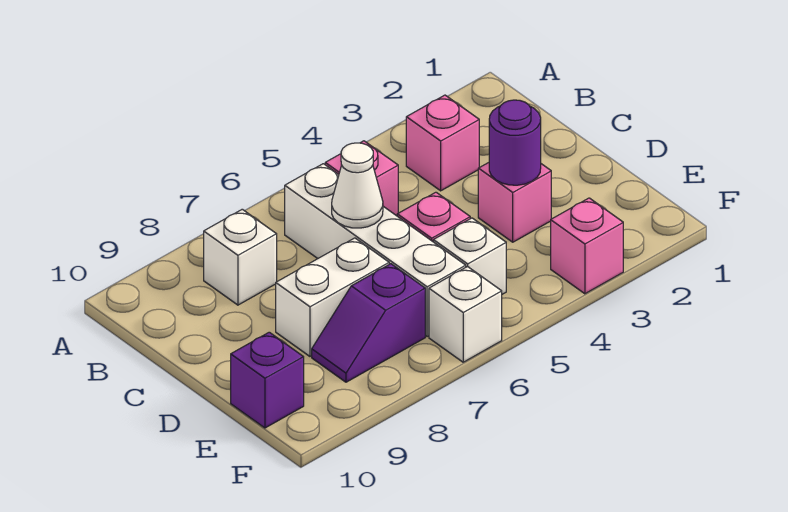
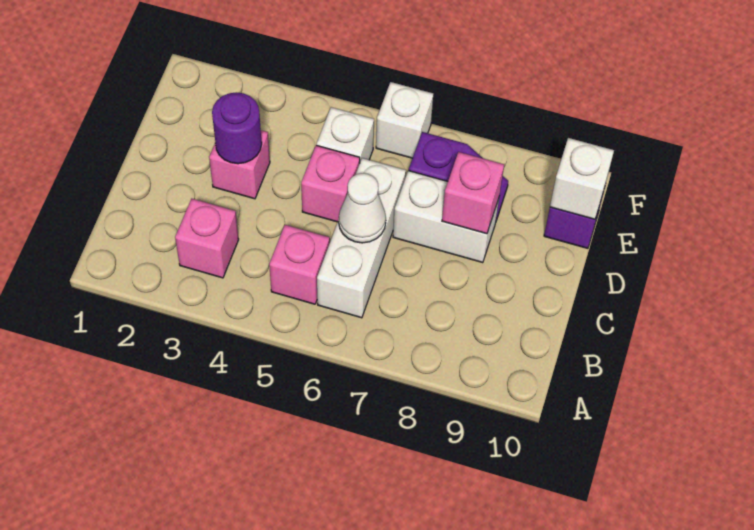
white 1x4 brick [285,164,466,337] -> white 1x3 brick [317,158,406,318]
white 1x1 brick [204,209,277,305] -> white 1x1 brick moved to [550,138,614,219]
pink 1x1 brick [551,198,623,294] -> pink 1x1 brick moved to [442,152,504,234]

